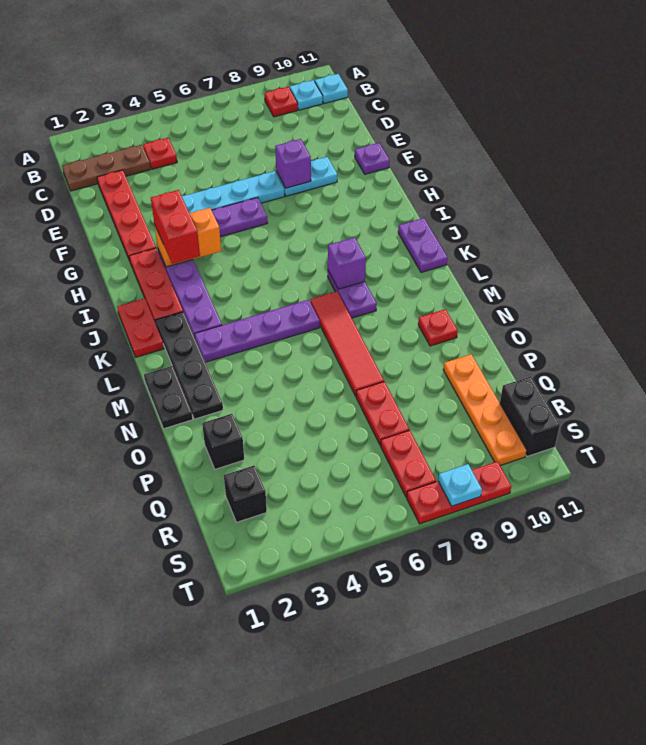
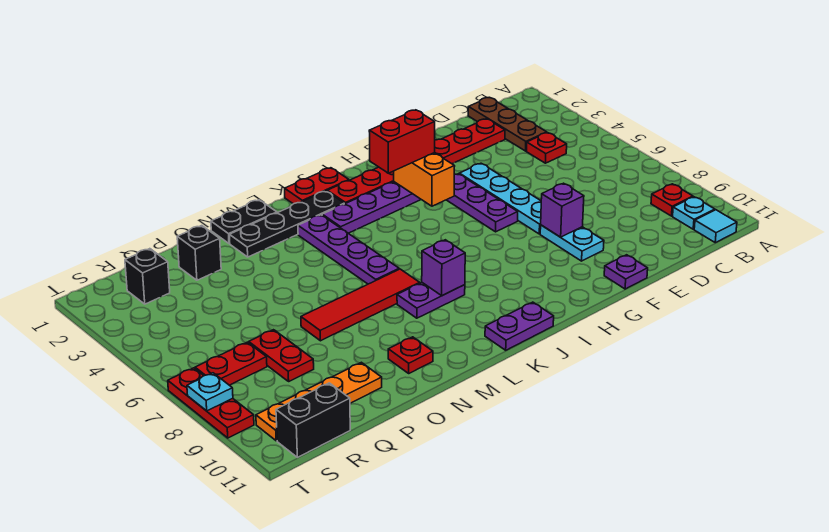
cyan 1x1 plate [315,74,348,104] -> cyan 1x1 tile [694,210,737,243]
red 1x2 plate [356,382,409,445] -> red 1x2 plate turned to [249,330,314,381]

